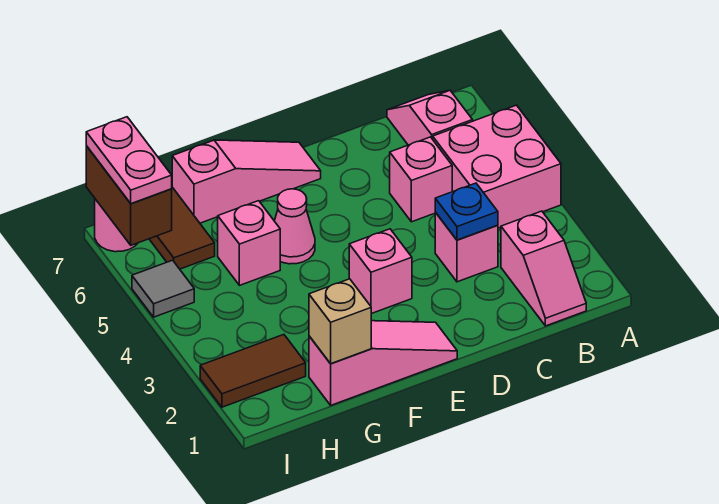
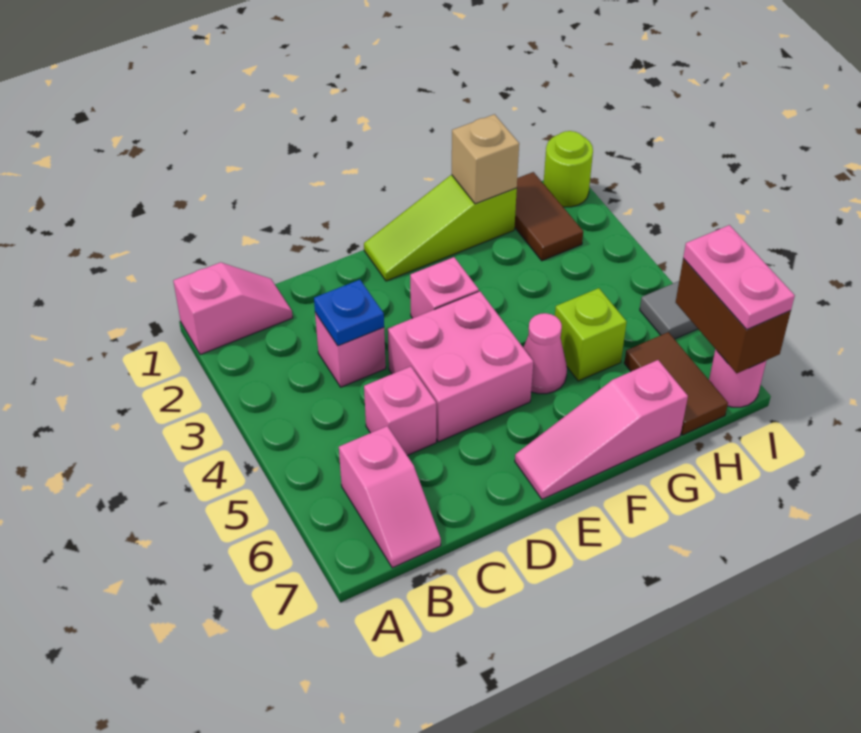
pink 2x2 brick [433,105,561,228] -> pink 2x2 brick moved to [388,291,533,442]
pink 1x2 slope [501,211,586,326] -> pink 1x2 slope turned to [173,262,293,355]
pink 1x3 slope [309,321,457,405] -> lime 1x3 slope [364,175,517,281]
pink 1x1 brick [218,201,280,285] -> lime 1x1 brick [555,288,626,381]
brown 1x2 tile [200,335,306,407] -> brown 1x2 tile turned to [515,172,583,261]
none -> lime 1x1 round brick [544,131,593,207]

